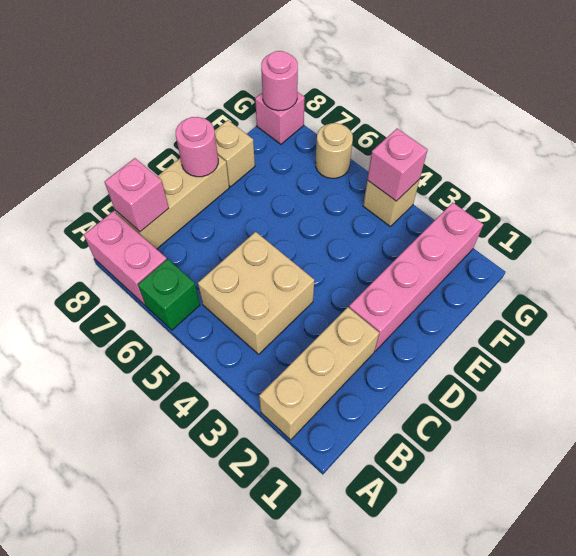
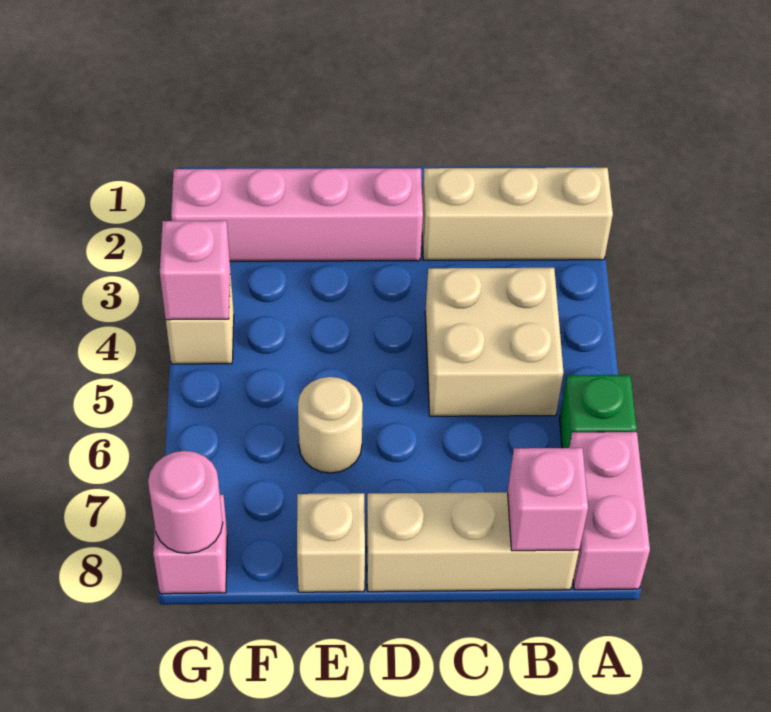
pink 1x1 round brick [176,117,218,177] -> none
tan 1x1 round brick [315,123,353,178] -> tan 1x1 round brick moved to [298,377,363,473]

